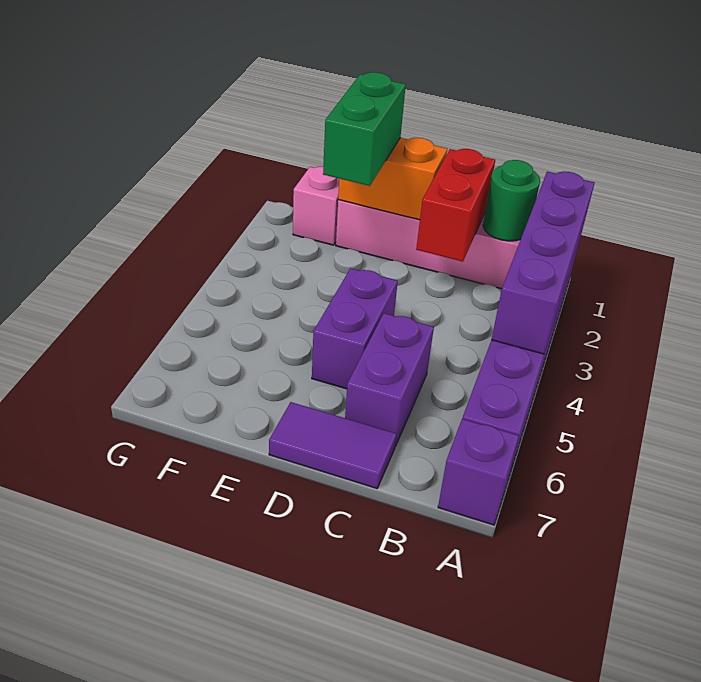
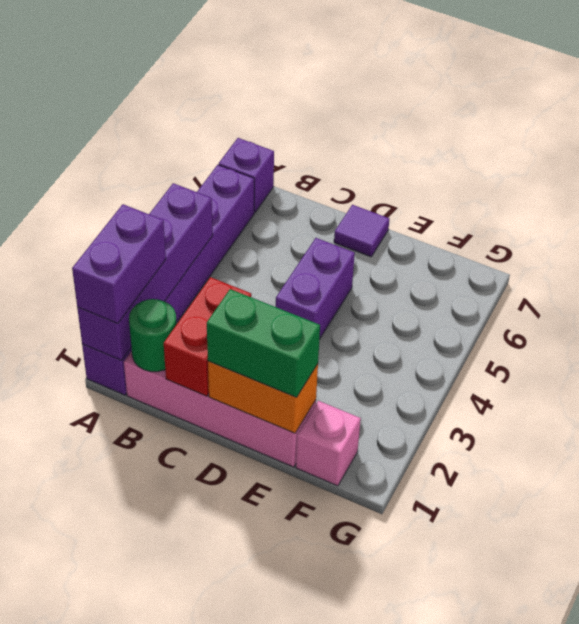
purple 1x2 brick [345,313,434,446] -> purple 1x2 brick moved to [72,204,166,323]
purple 1x2 tile [269,402,396,488] -> purple 1x1 tile [334,205,389,257]
green 1x2 brick [323,72,406,186] -> green 1x2 brick turned to [207,289,320,397]

